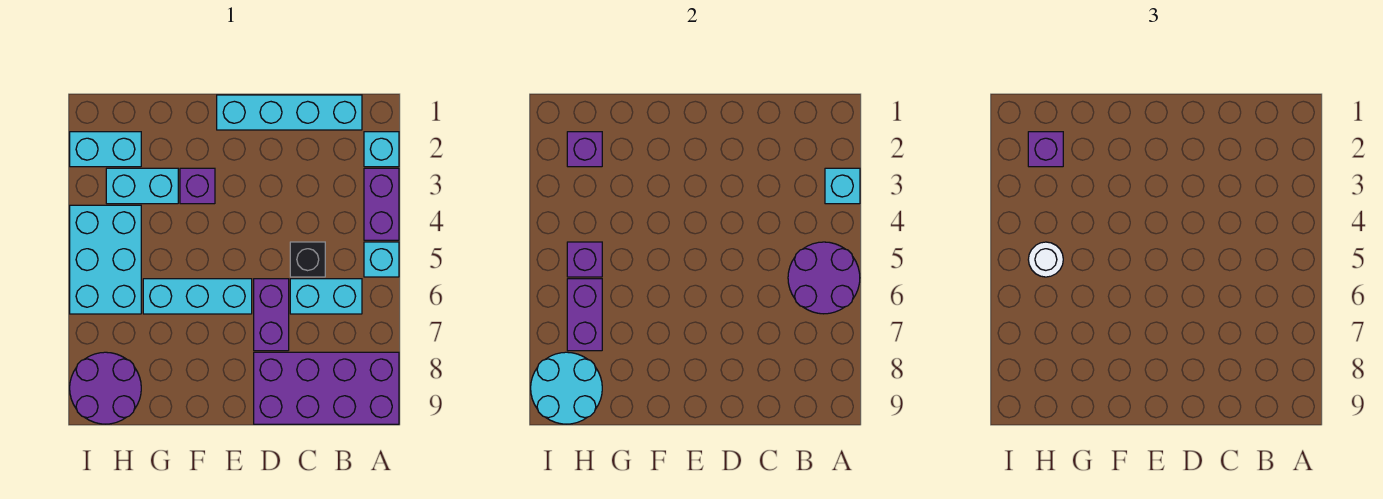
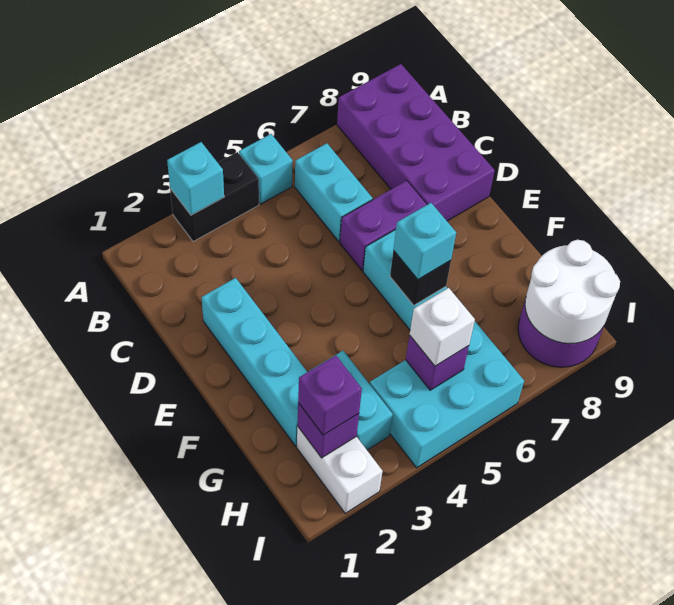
cyan 1x1 brick [364,132,399,167] -> cyan 1x1 brick moved to [393,203,456,279]
purple 1x2 brick [364,168,399,240] -> black 1x2 brick [170,152,259,241]
purple 2x2 round brick [788,242,860,314] -> none
cyan 1x4 brick [217,95,362,130] -> cyan 1x4 brick moved to [202,278,307,446]
black 1x1 brick [290,242,325,277] -> black 1x1 brick moved to [390,251,451,305]
purple 1x1 brick [180,168,215,204] -> none
cyan 1x2 brick [70,132,141,167] -> white 1x2 brick [297,426,383,513]
white 1x1 round brick [1028,242,1063,277] -> white 1x1 brick [410,288,475,366]
purple 1x2 brick [567,279,602,351] -> none
cyan 2x2 round brick [531,352,602,424] -> white 2x2 round brick [525,240,620,344]

